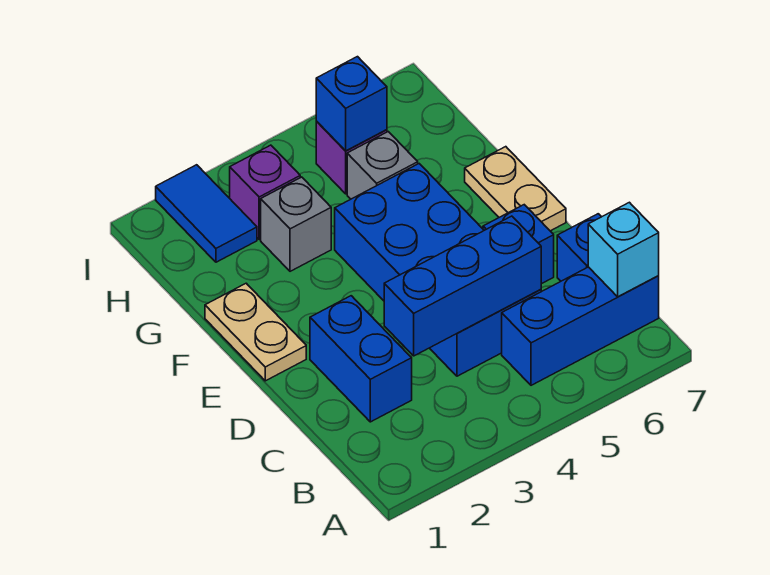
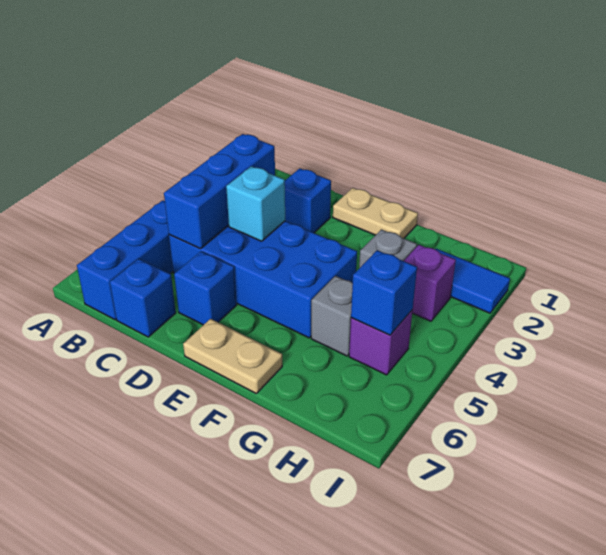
cyan 1x1 brick [588,202,659,297] -> cyan 1x1 brick moved to [226,166,285,241]
blue 1x2 brick [310,296,412,422] -> blue 1x1 brick [285,168,331,233]

